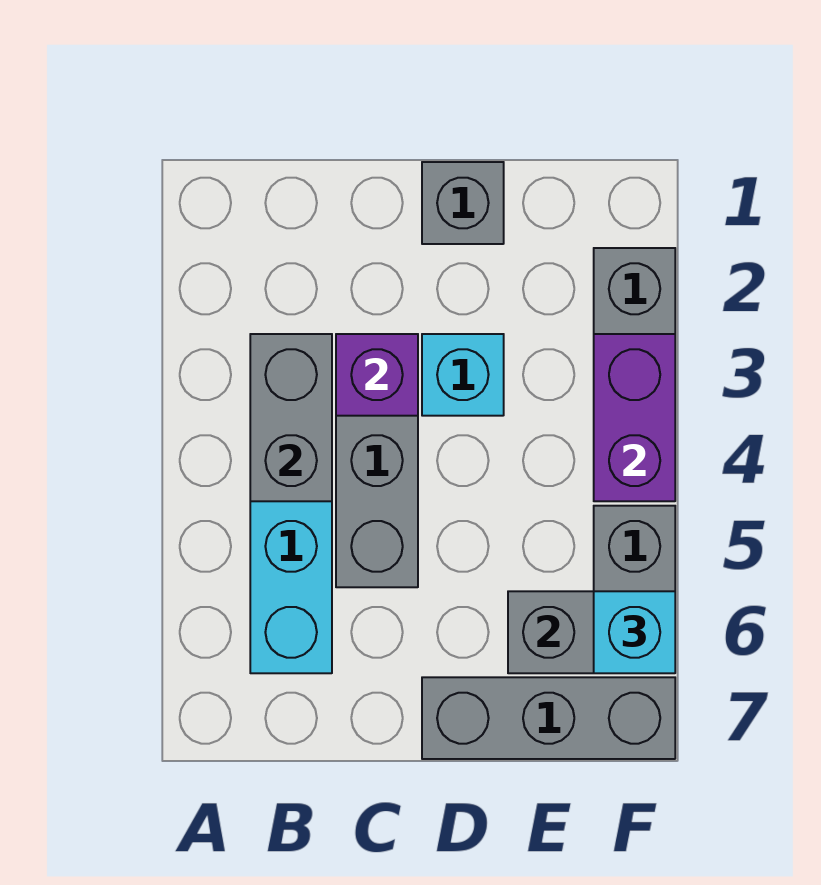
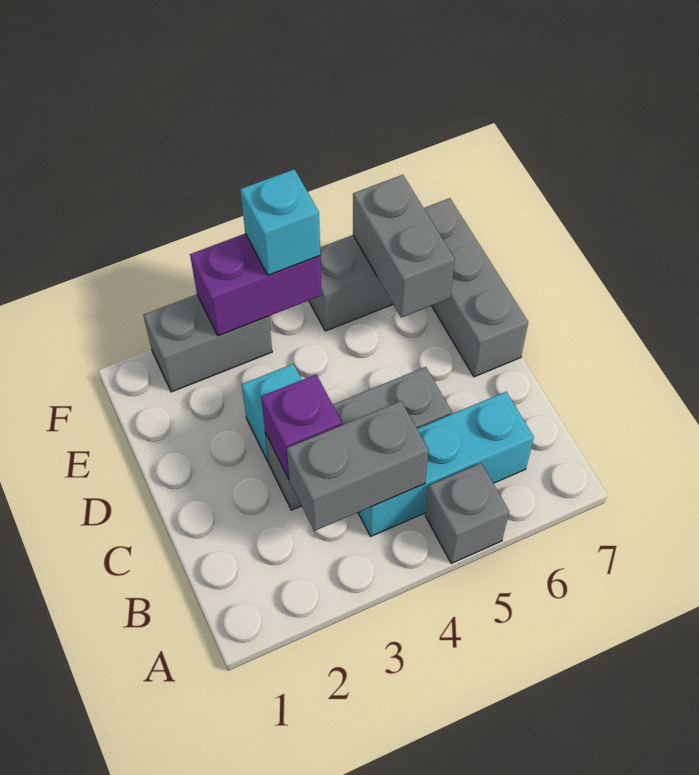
grey 1x1 brick [422,162,504,244] -> grey 1x1 brick moved to [425,463,509,563]
cyan 1x1 brick [594,591,675,673] -> cyan 1x1 brick moved to [240,169,320,275]

